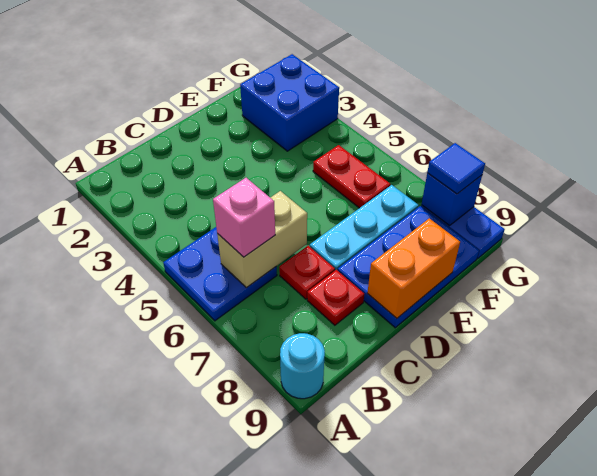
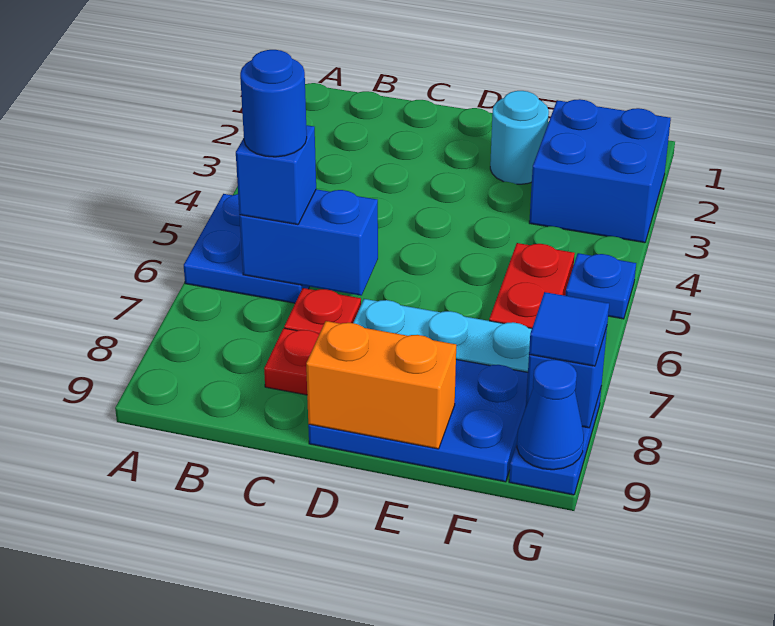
cyan 1x1 round brick [280,333,325,399] -> cyan 1x1 round brick moved to [490,91,549,184]
tan 1x2 brick [217,191,307,288] -> blue 1x2 brick [239,189,378,296]
pink 1x1 brick [213,178,275,257] -> blue 1x1 brick [236,125,316,225]
none -> blue 1x1 round brick [240,50,307,157]
none -> blue 1x1 plate [565,253,636,319]
none -> blue 1x1 cone [517,360,584,470]

